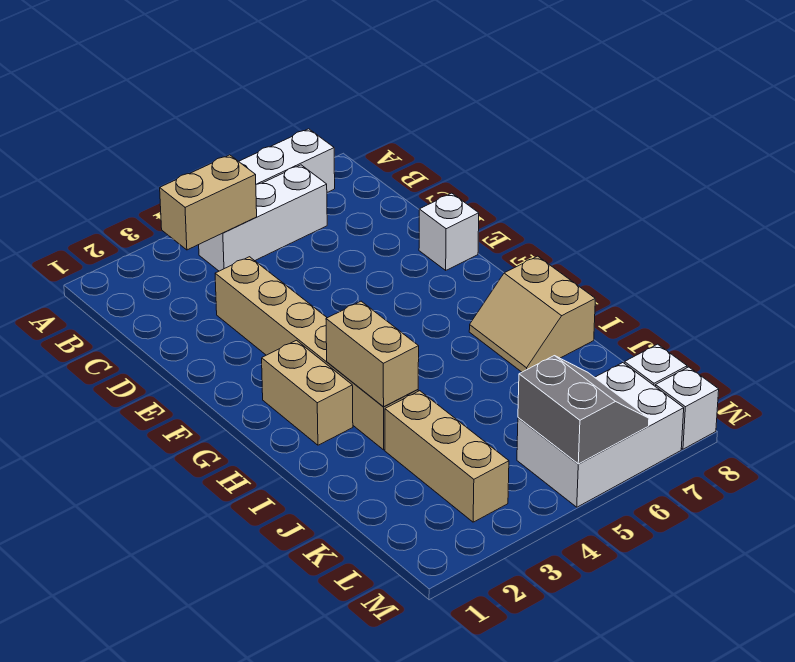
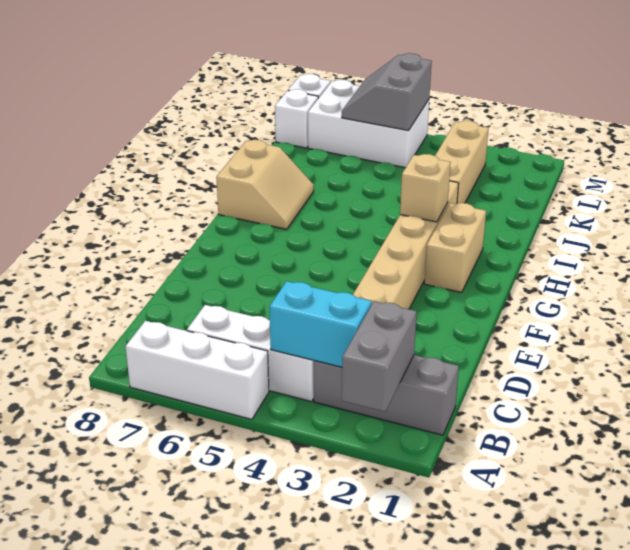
none -> grey 1x2 brick [342,301,417,412]
none -> grey 1x3 brick [314,355,459,435]
tan 1x2 brick [160,155,257,250] -> cyan 1x2 brick [270,281,372,367]
white 1x1 brick [419,193,479,270] -> none
tan 1x2 brick [326,301,419,407] -> tan 1x1 brick [400,154,451,222]

